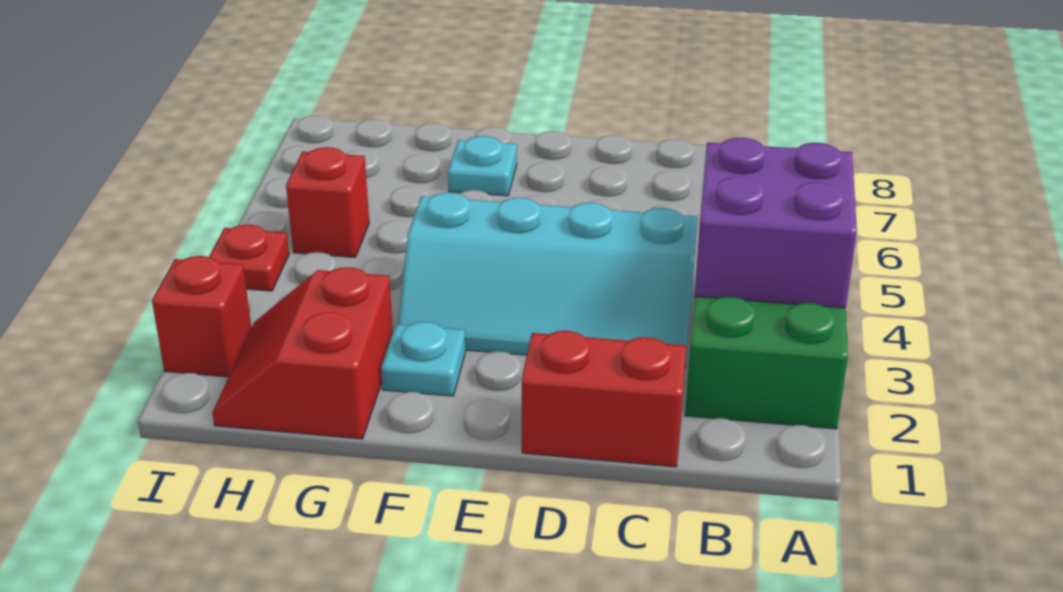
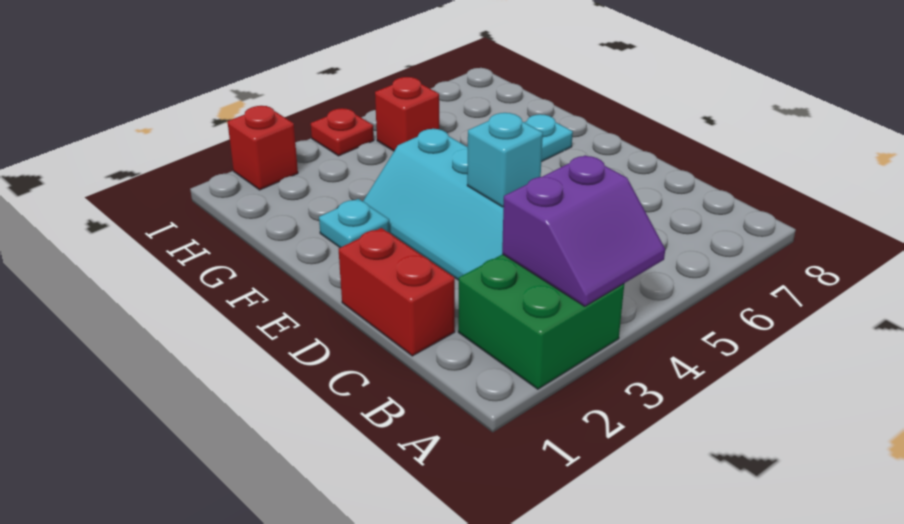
purple 2x2 brick [694,138,857,308] -> purple 2x2 slope [502,155,665,306]
none -> cyan 1x1 brick [467,113,543,207]
red 2x2 slope [213,267,393,439] -> none

